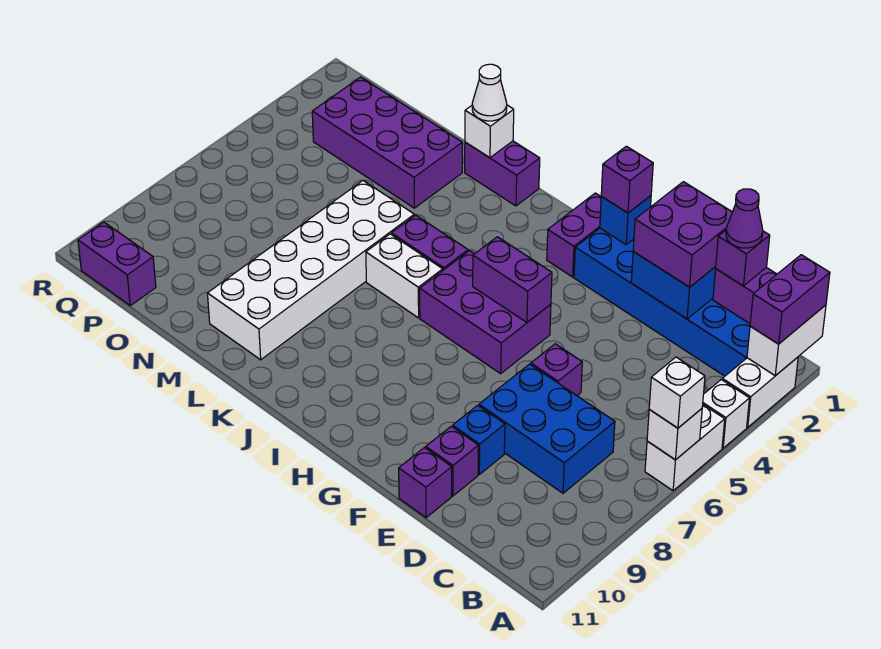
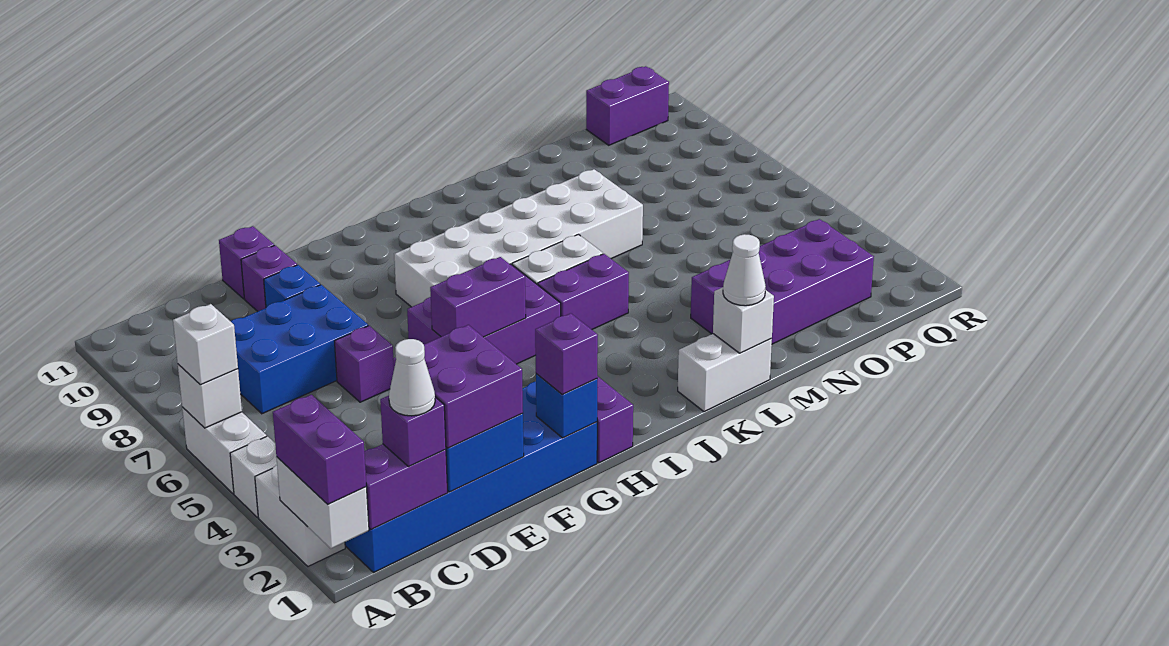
purple 1x1 cone [726,189,763,248] -> white 1x1 cone [389,339,435,416]
purple 1x2 brick [465,141,540,206] -> white 1x2 brick [678,334,772,412]
white 2x6 brick [207,181,414,360] -> white 2x6 brick turned to [394,169,643,307]

